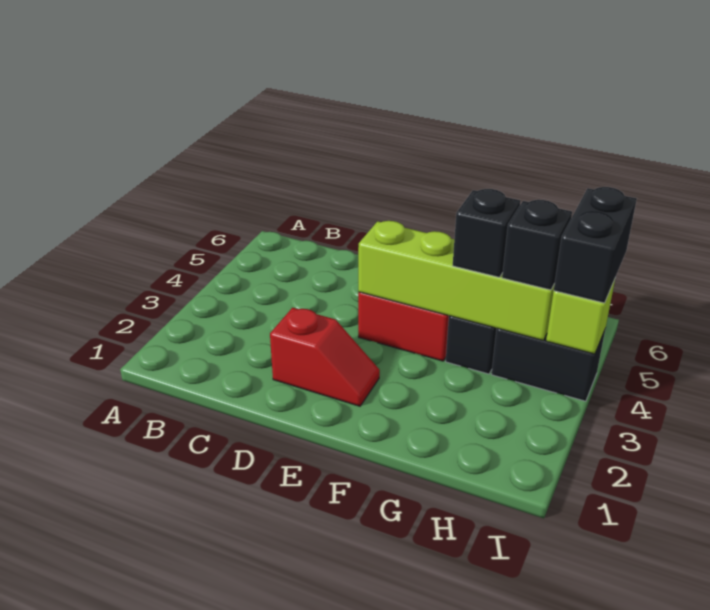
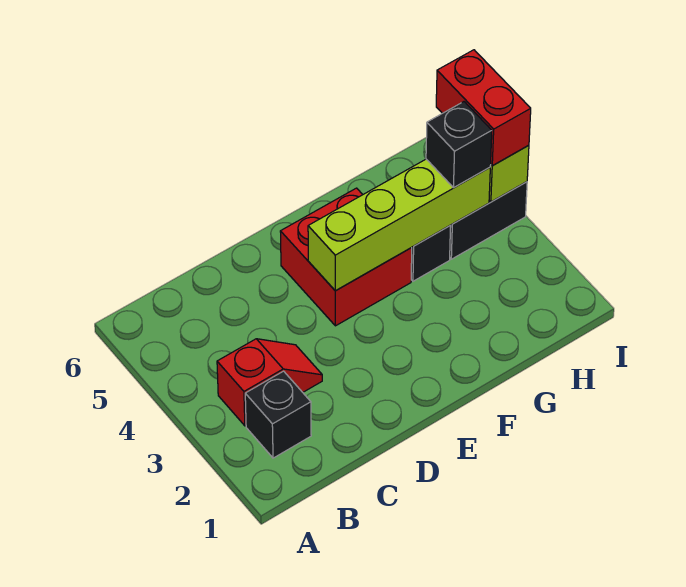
red 1x2 slope [270,308,380,406] -> red 1x2 slope moved to [217,339,322,426]
black 1x1 brick [453,189,520,277] -> black 1x1 brick moved to [245,371,311,458]
black 1x2 brick [554,187,637,303] -> red 1x2 brick [436,50,531,166]

